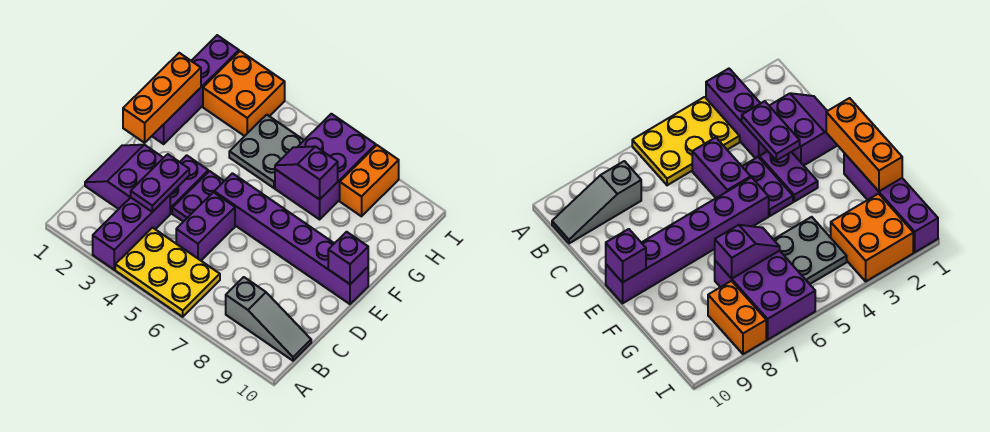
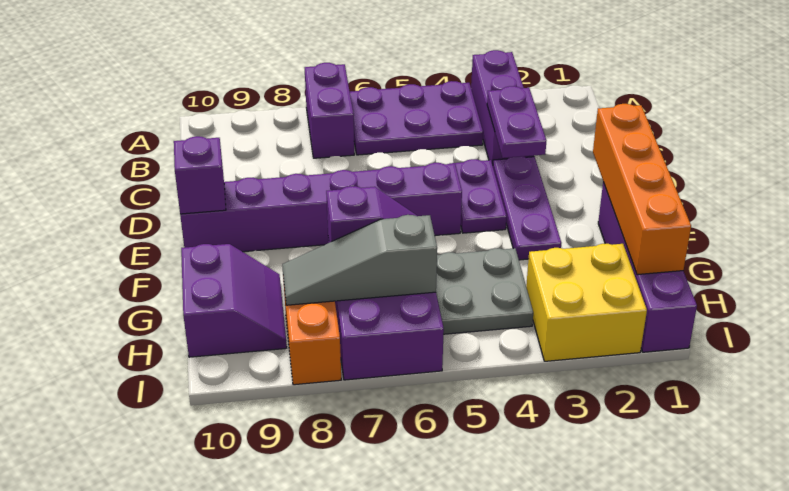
yellow 2x3 plate [115,228,220,317] -> purple 2x3 plate [350,81,483,155]
grey 1x3 slope [226,277,311,361] -> grey 1x3 slope moved to [282,215,437,305]
purple 2x2 slope [85,145,163,209] -> purple 2x2 slope moved to [181,244,287,357]
purple 1x2 brick [176,192,235,260] -> purple 1x2 brick moved to [305,63,354,158]
purple 1x2 plate [170,155,208,213] -> purple 1x3 plate [493,156,561,260]
orange 1x3 brick [123,53,201,143] -> orange 1x4 brick [593,104,691,275]
orange 2x2 brick [203,51,285,136] -> yellow 2x2 brick [526,244,647,361]

